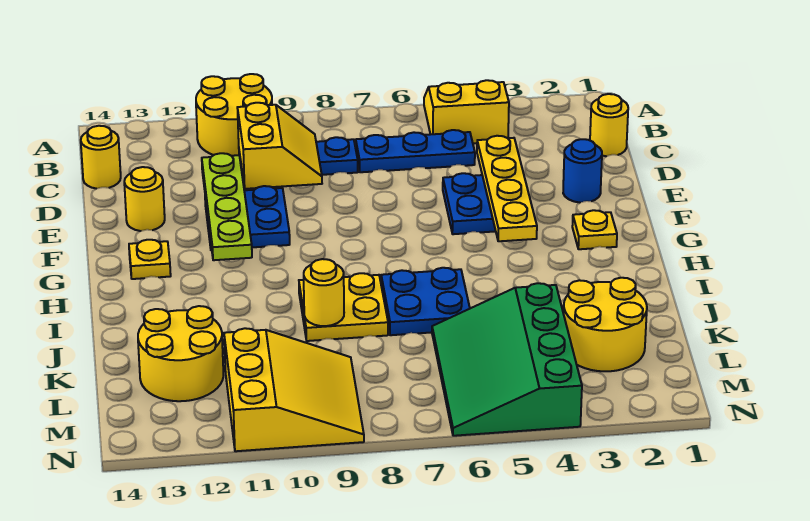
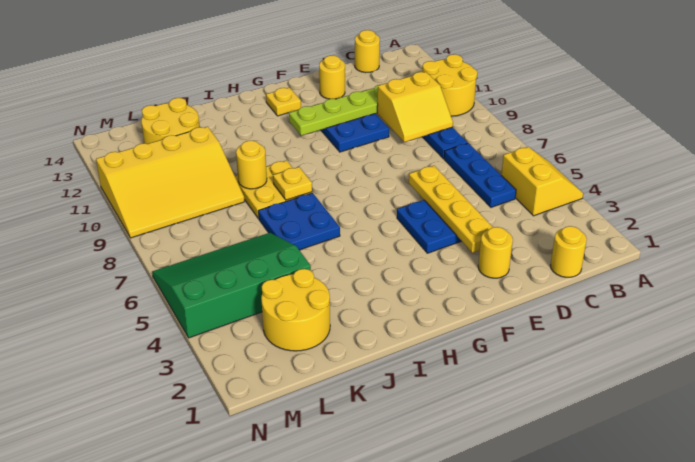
yellow 1x4 plate [477,136,537,241] -> yellow 1x4 plate turned to [409,166,493,253]
blue 1x1 round brick [563,139,602,203] -> yellow 1x1 round brick [478,227,513,278]
yellow 1x1 plate [572,210,617,249] -> yellow 1x1 plate moved to [273,167,312,200]
yellow 3x3 slope [224,328,364,451] -> yellow 3x4 slope [96,127,245,238]

